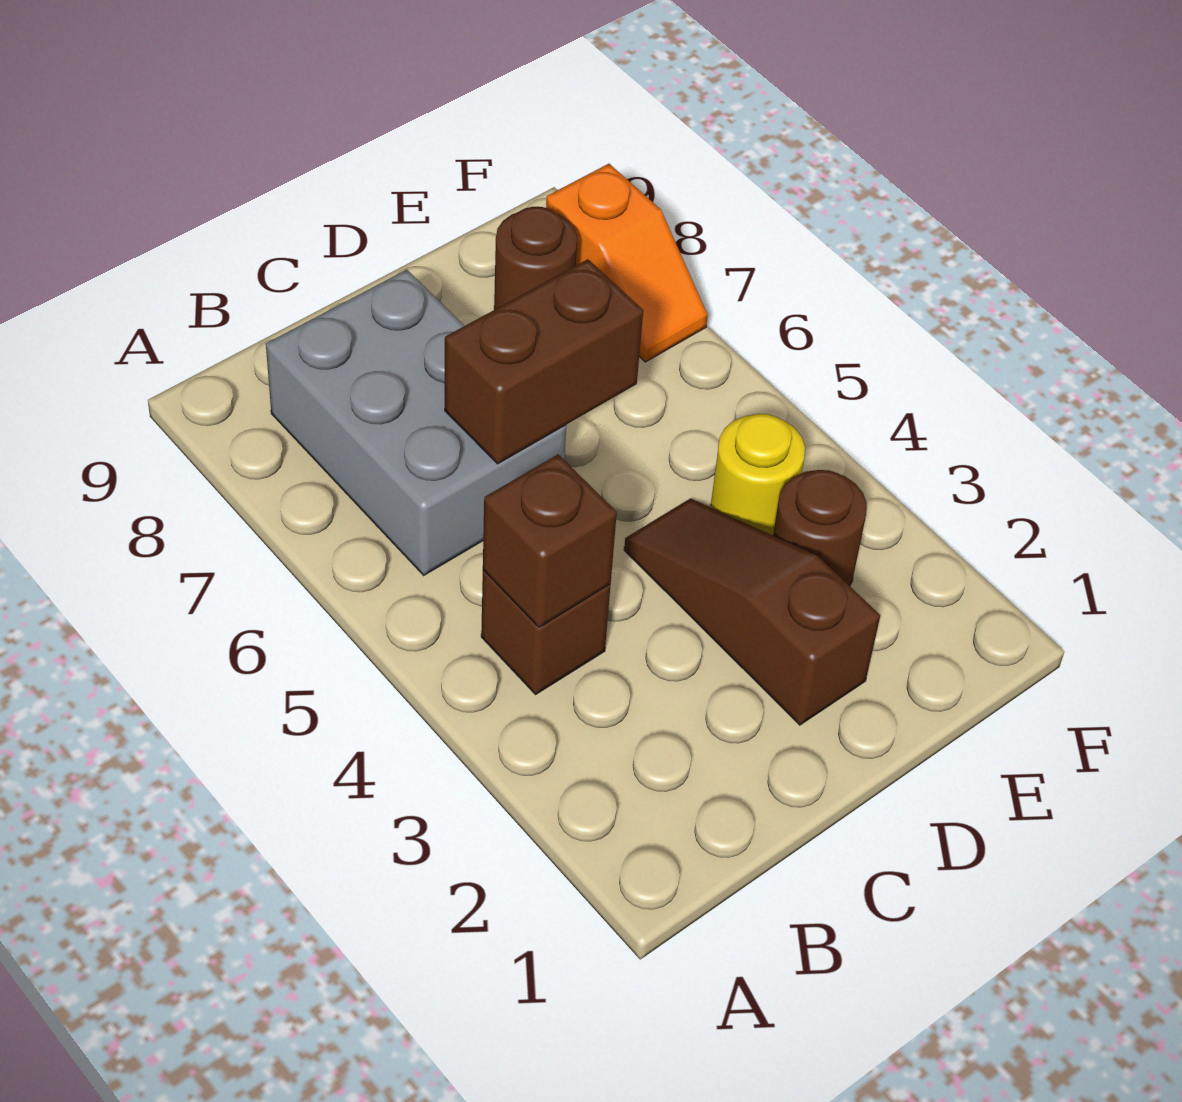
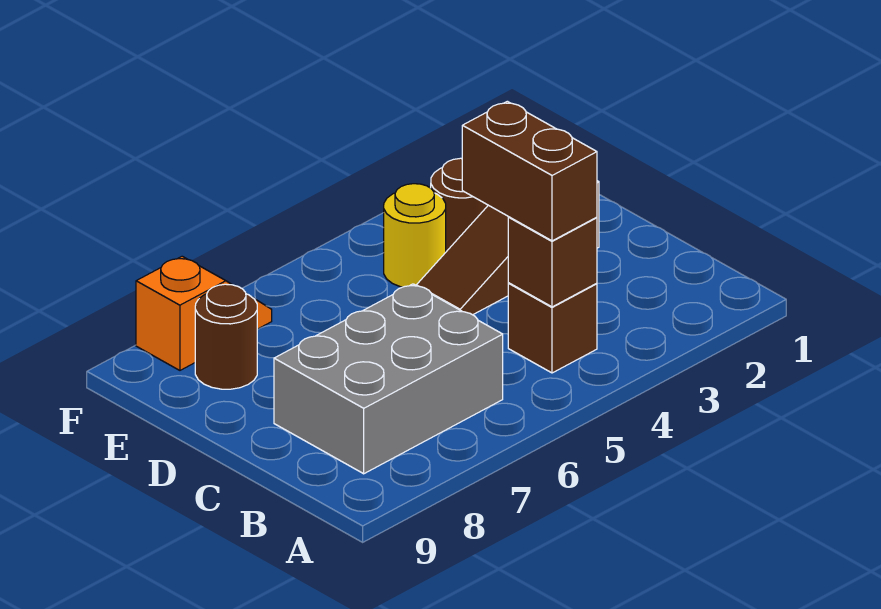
brown 1x2 brick [445,259,643,464] -> brown 1x2 brick moved to [462,101,597,241]

